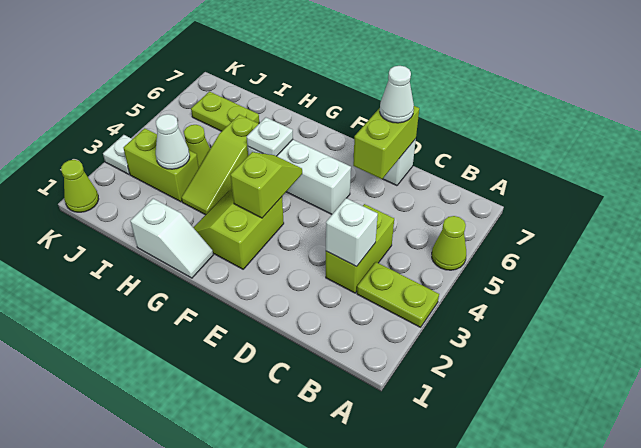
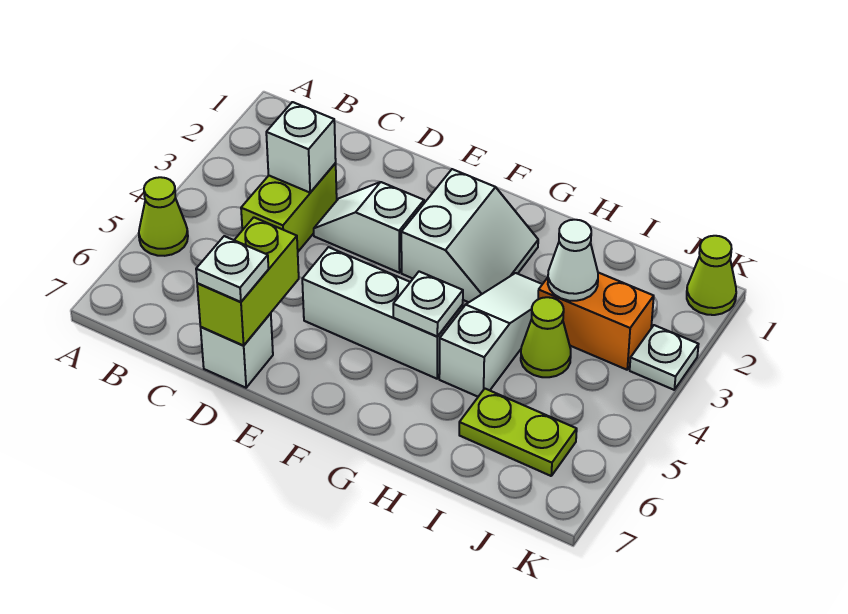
lime 1x2 plate [357,262,439,327] -> none
white 1x1 cone [380,66,414,123] -> white 1x1 plate [196,236,268,302]
lime 2x2 slope [193,190,284,269] -> white 2x2 slope [401,169,538,302]
lime 1x2 slope [231,152,302,218] -> none
white 1x2 slope [130,199,213,278] -> white 1x2 slope moved to [314,182,424,273]
lime 1x3 slope [181,115,259,215] -> white 1x3 slope [439,273,542,397]
lime 1x2 brick [124,128,199,202] -> orange 1x2 brick [538,273,654,370]

